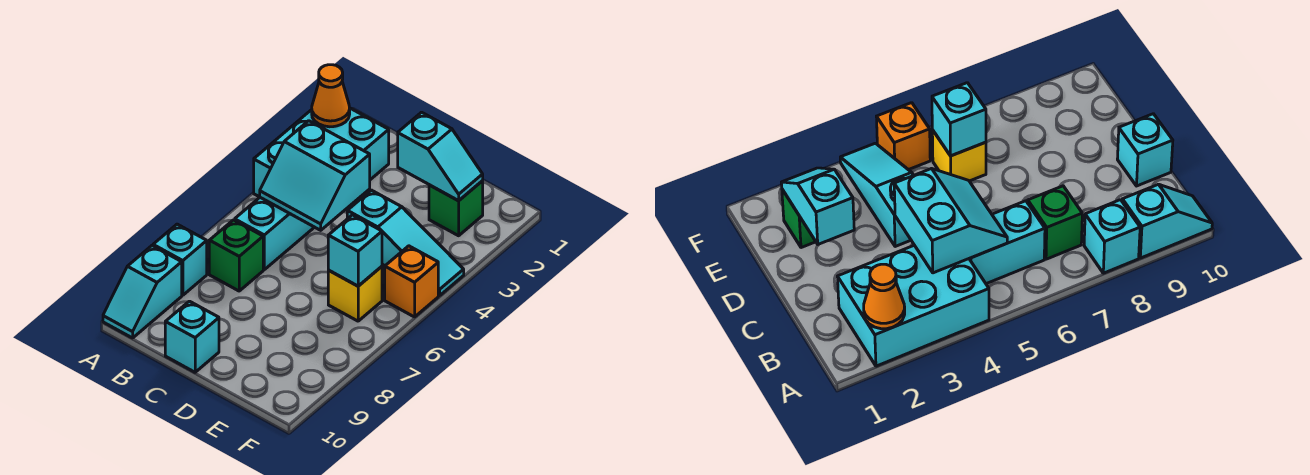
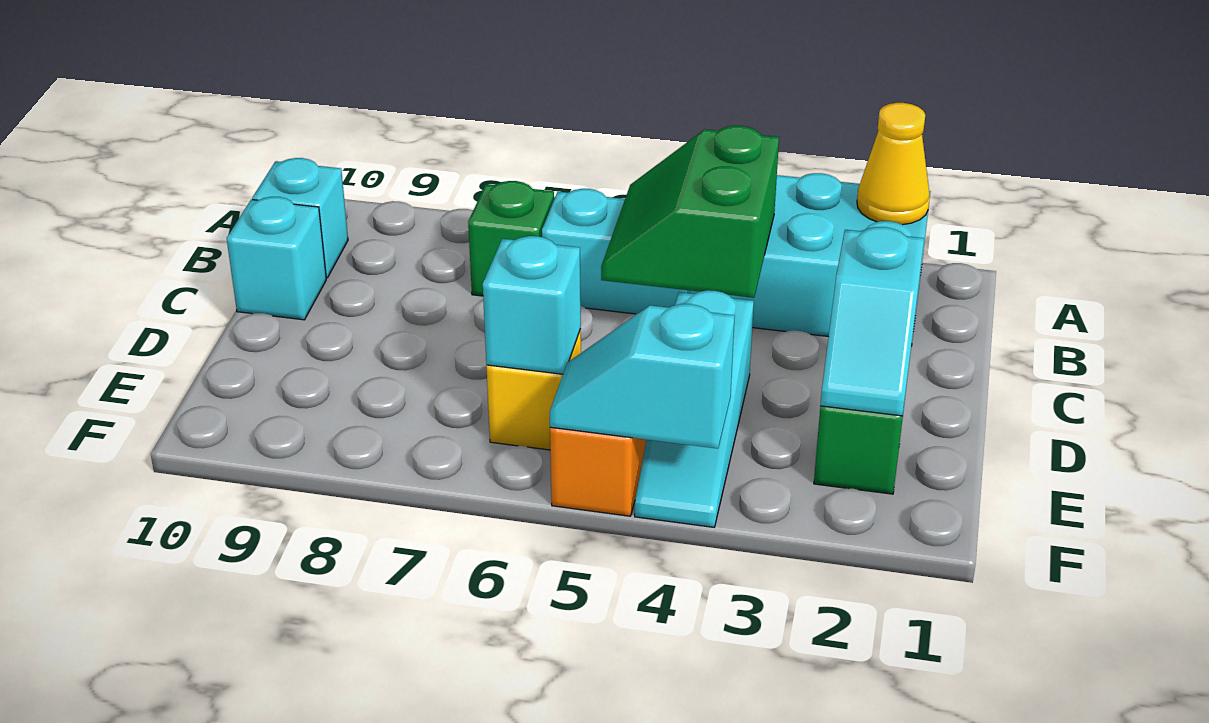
orange 1x1 cone [312,65,350,127] -> yellow 1x1 cone [857,103,930,225]
cyan 1x1 brick [153,224,207,295] -> cyan 1x1 brick moved to [252,158,348,278]
cyan 1x2 slope [103,246,182,338] -> cyan 1x2 slope moved to [550,304,735,449]
cyan 2x2 slope [260,121,370,230] -> green 2x2 slope [601,126,779,298]

